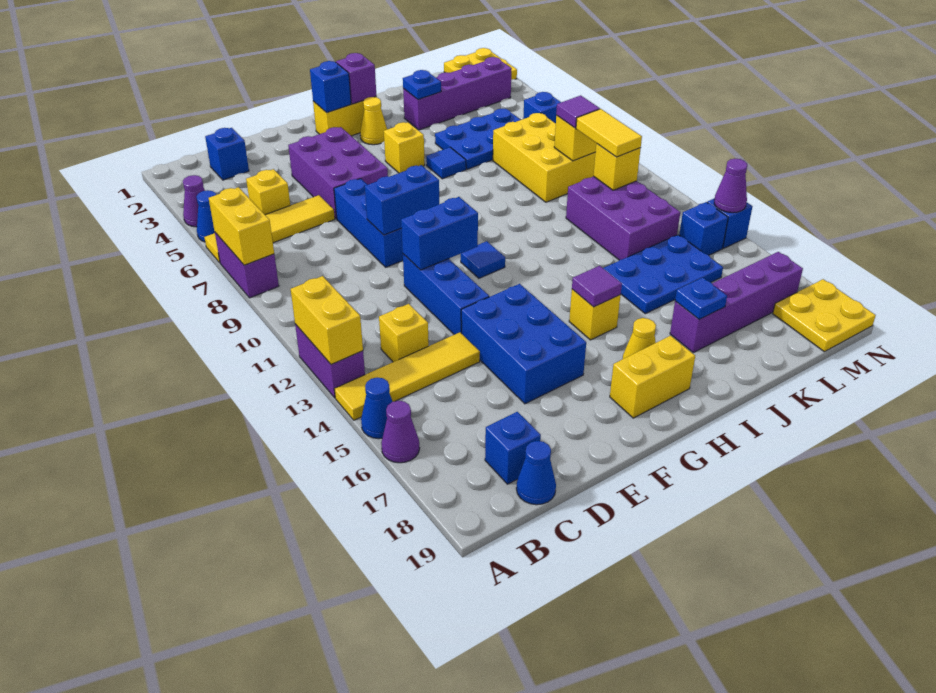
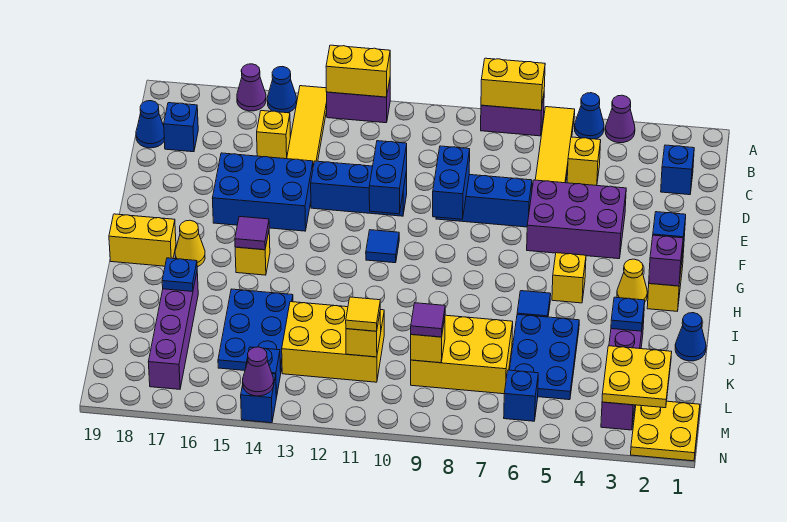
yellow 1x1 brick [379,304,429,362] -> yellow 1x1 brick moved to [257,111,290,159]
yellow 1x2 brick [610,336,695,418] -> yellow 1x2 brick turned to [109,214,176,266]
none -> blue 1x1 cone [675,313,706,361]
purple 2x3 brick [566,177,680,260] -> yellow 2x3 brick [282,302,384,382]
yellow 1x2 tile [576,109,642,157] -> yellow 1x1 tile [346,297,380,331]
yellow 2x2 plate [773,279,876,352] -> yellow 2x2 plate moved to [602,346,672,408]

